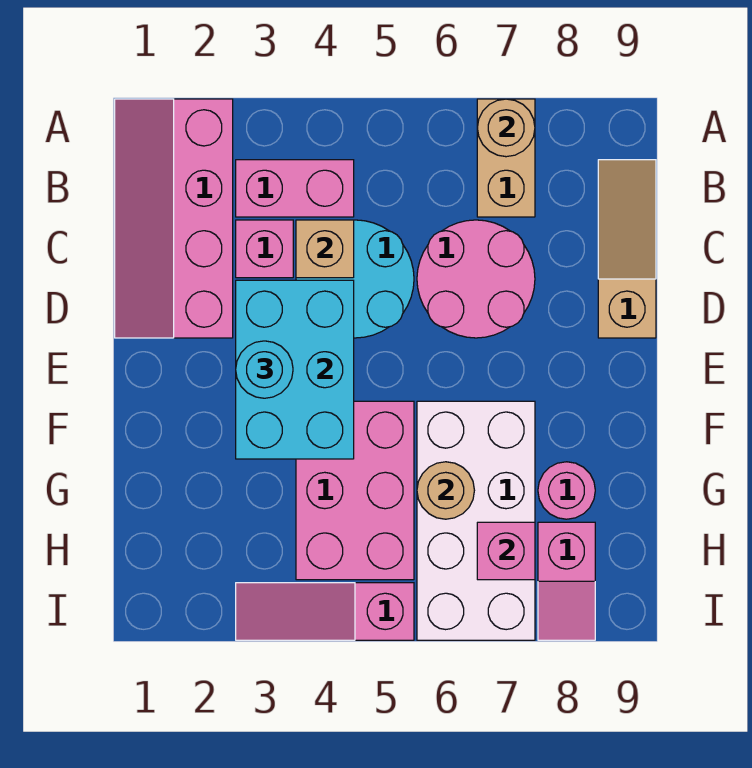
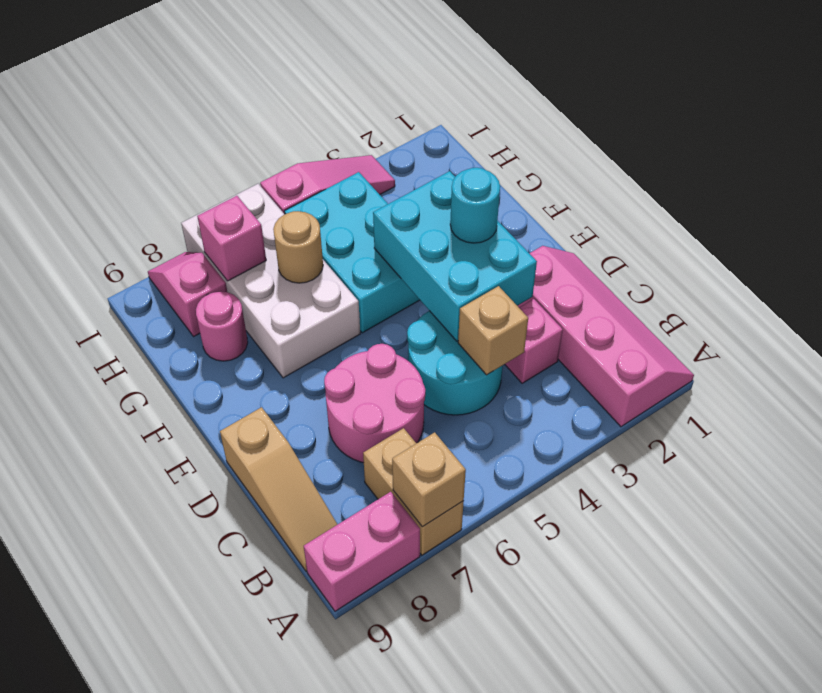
tan 1x1 round brick [477,99,535,157] -> tan 1x1 brick [392,432,466,527]
pink 1x2 brick [236,160,354,217] -> pink 1x2 brick moved to [304,492,420,611]
pink 2x3 brick [296,401,414,580] -> cyan 2x3 brick [284,172,420,333]

